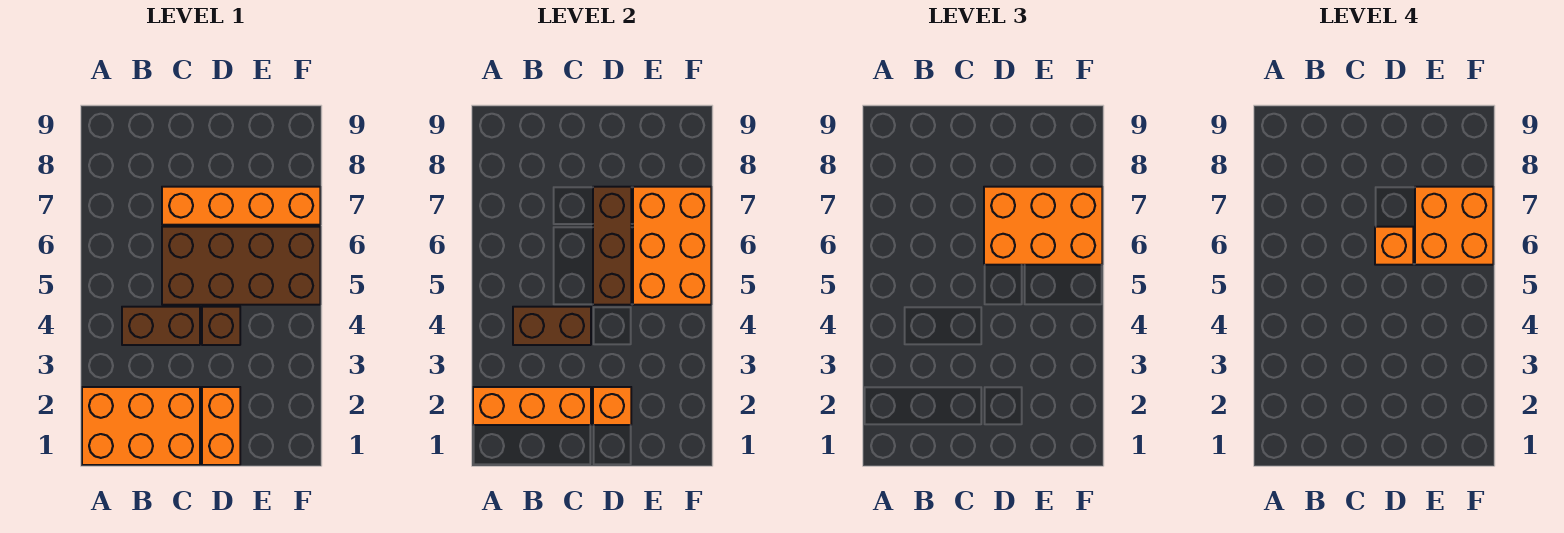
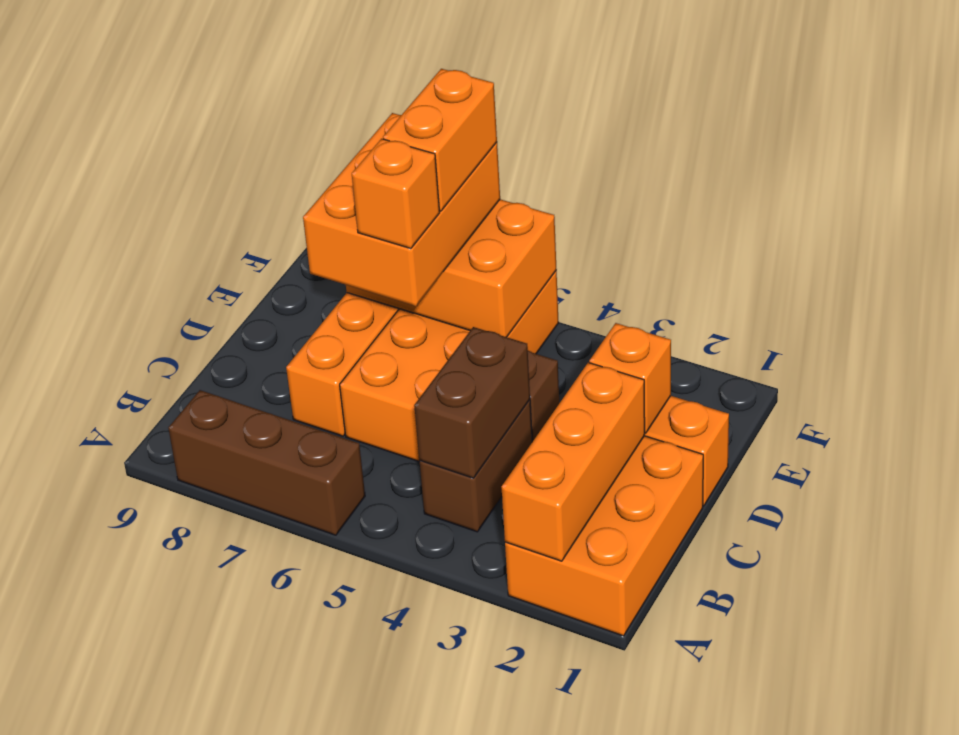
brown 2x4 brick [162,227,320,305] -> orange 2x4 brick [340,271,559,461]
brown 1x3 brick [593,187,631,305] -> brown 1x3 brick moved to [168,390,365,535]
orange 2x2 brick [1415,187,1493,265] -> orange 1x2 brick [383,69,497,211]

